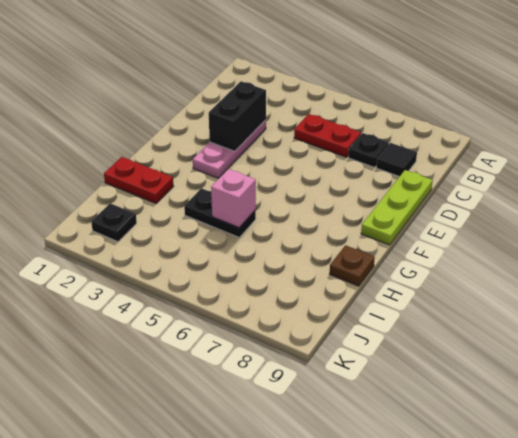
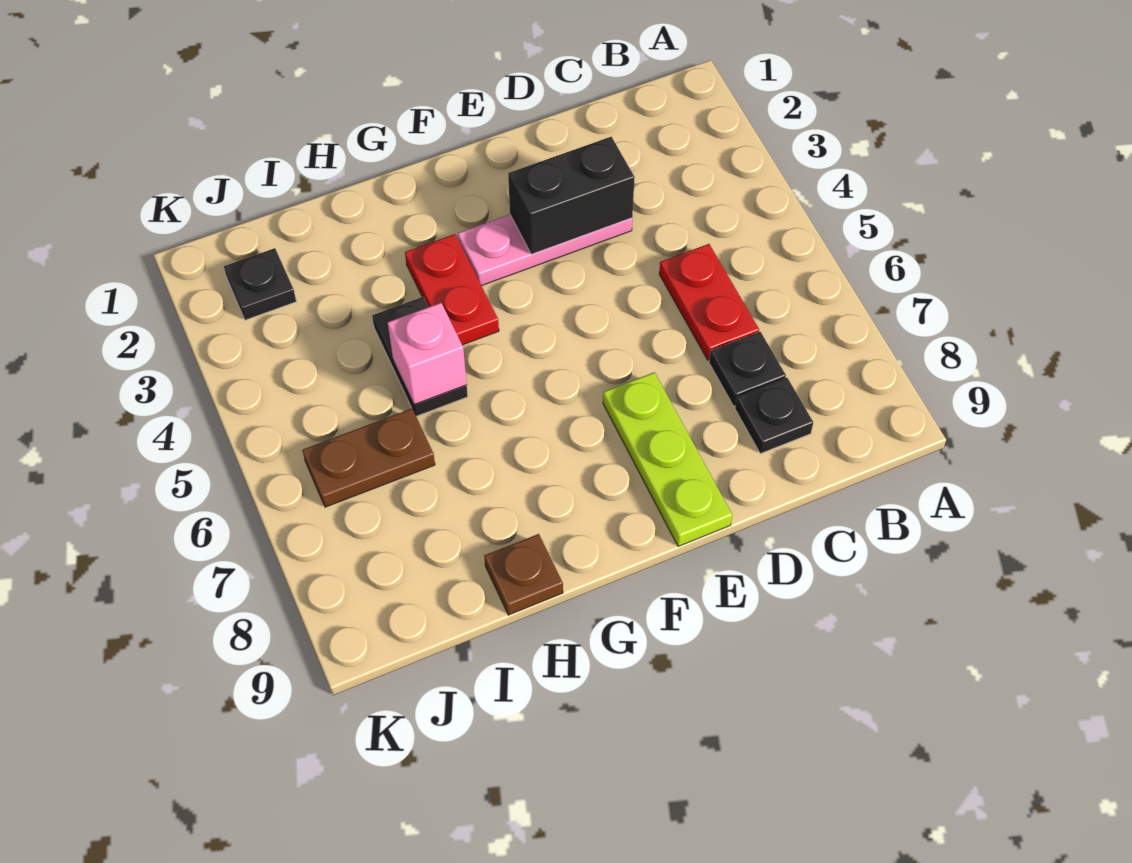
black 1x1 tile [376,143,417,177] -> black 1x1 plate [735,378,813,454]
lime 1x3 plate [361,170,433,245] -> lime 1x3 plate turned to [603,372,732,546]
red 1x2 plate [104,157,174,203] -> red 1x2 plate moved to [405,234,499,345]
none -> brown 1x2 plate [303,409,435,507]

